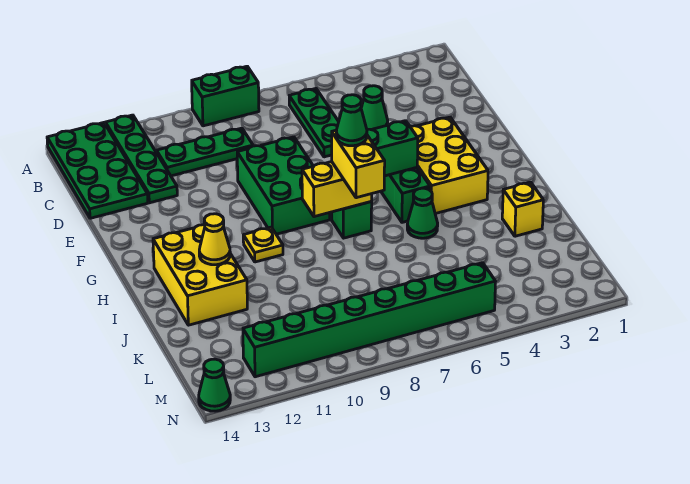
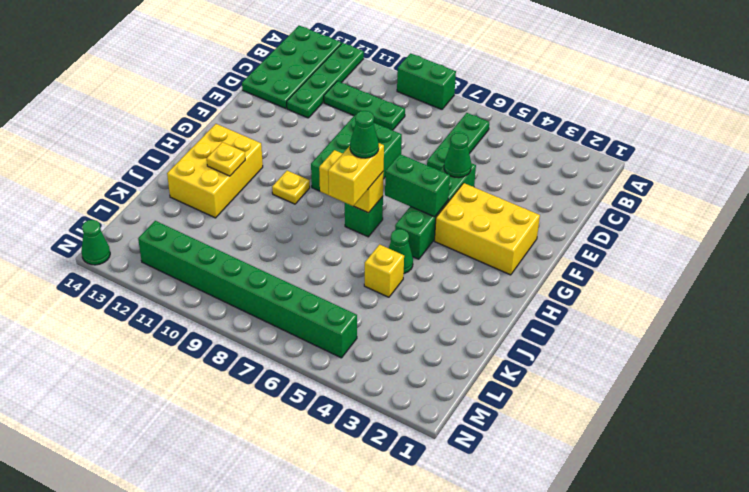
yellow 2x3 brick [410,117,488,214] -> yellow 2x3 brick turned to [435,183,540,275]
yellow 1x1 cone [199,214,230,265] -> yellow 1x1 plate [207,142,245,176]
yellow 1x1 brick [502,182,543,236] -> yellow 1x1 brick moved to [364,244,404,297]

